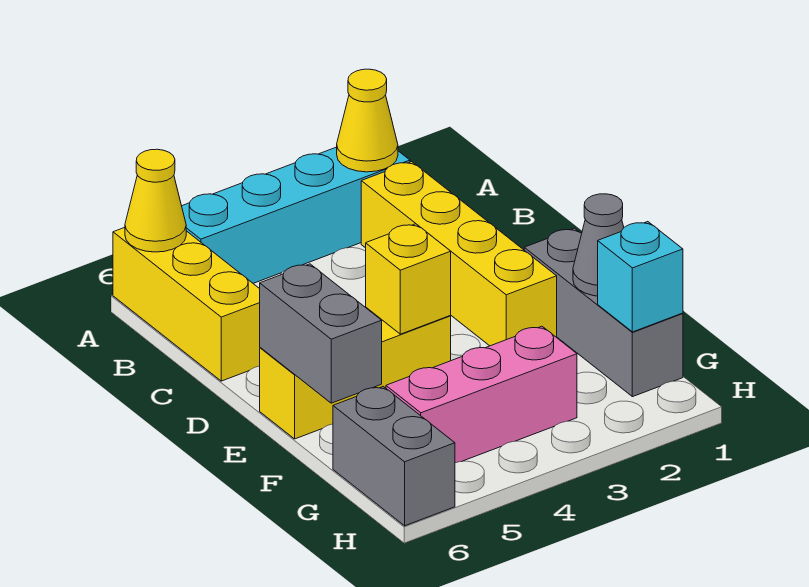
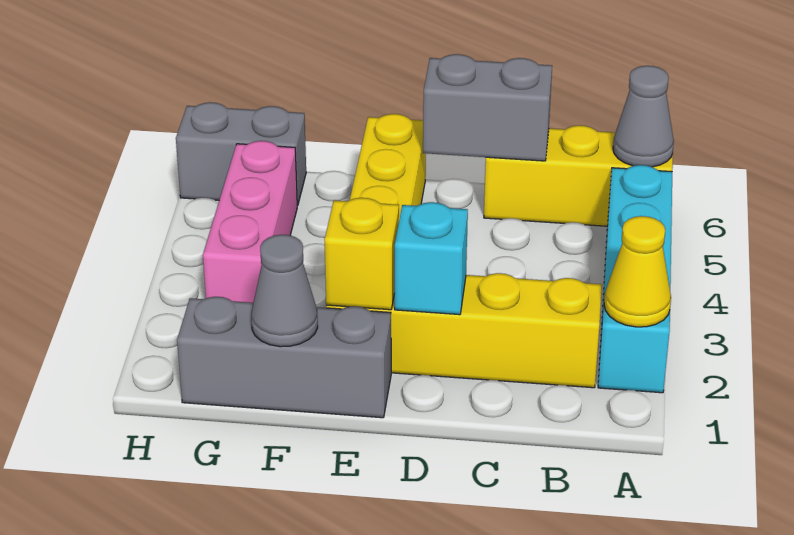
yellow 1x1 cone [125,149,186,252] -> grey 1x1 cone [613,66,674,167]
yellow 1x1 brick [366,224,451,334] -> yellow 1x1 brick moved to [325,198,399,310]
grey 1x2 brick [260,264,382,403] -> grey 1x2 brick moved to [423,54,552,161]
cyan 1x1 brick [598,222,683,332] -> cyan 1x1 brick moved to [395,202,468,315]

